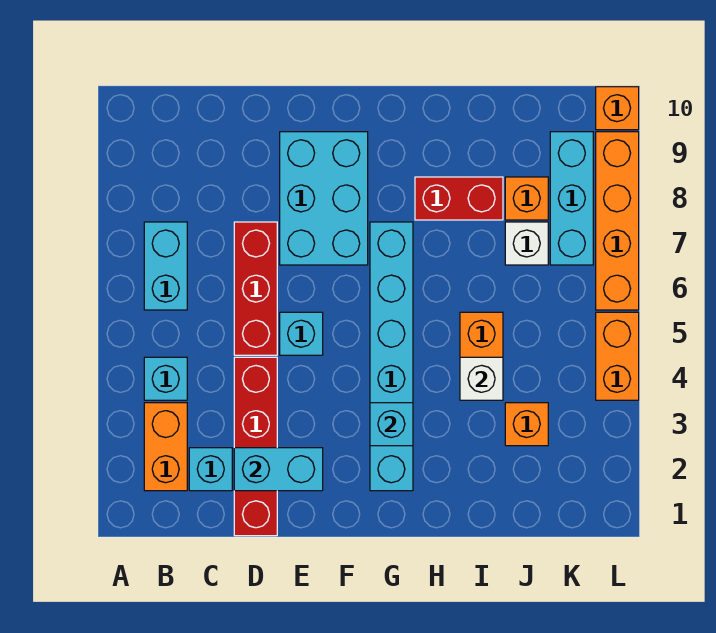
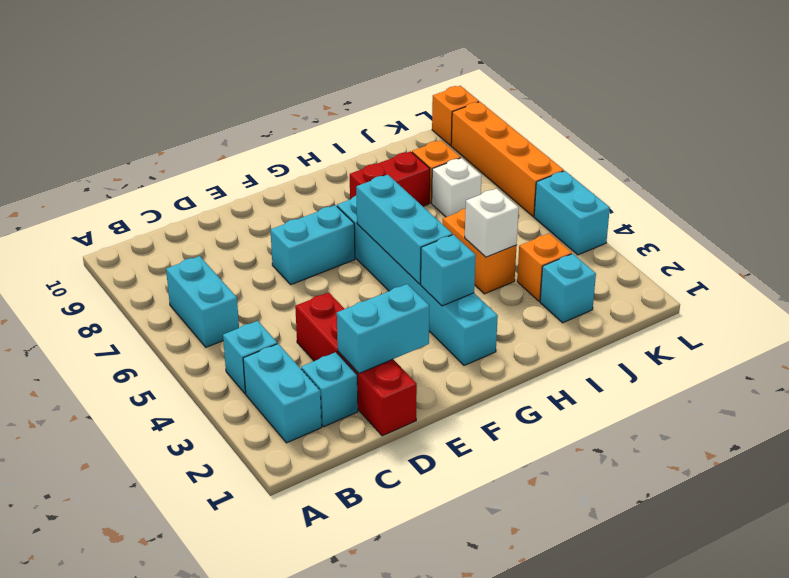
orange 1x2 brick [144,403,187,491] -> cyan 1x2 brick [243,344,322,443]
red 1x3 brick [234,222,277,355] -> none
cyan 1x1 brick [280,312,323,355] -> cyan 1x1 brick moved to [540,254,596,323]
cyan 2x3 brick [280,132,368,265] -> cyan 1x2 brick [271,205,355,285]
cyan 1x3 brick [550,132,593,265] -> cyan 1x3 brick moved to [356,175,452,284]
orange 1x2 brick [596,312,639,400] -> cyan 1x2 brick [534,171,610,255]

